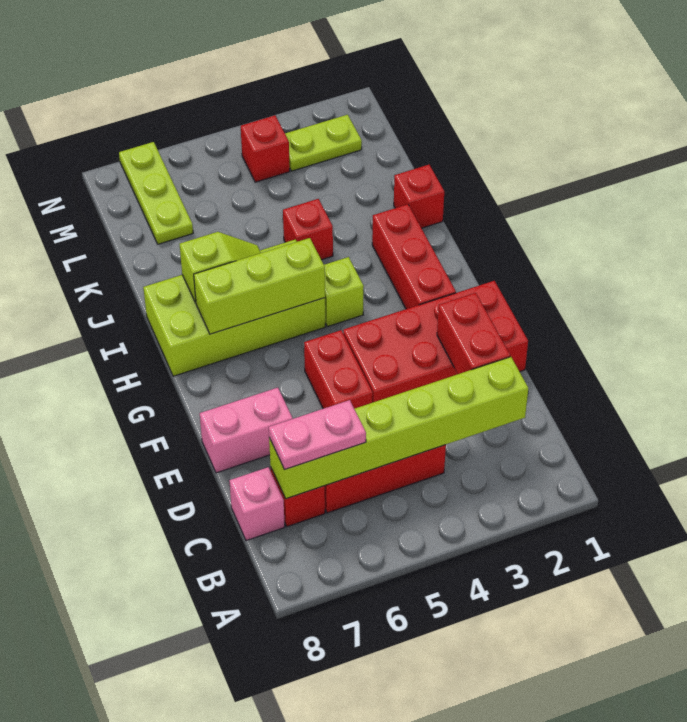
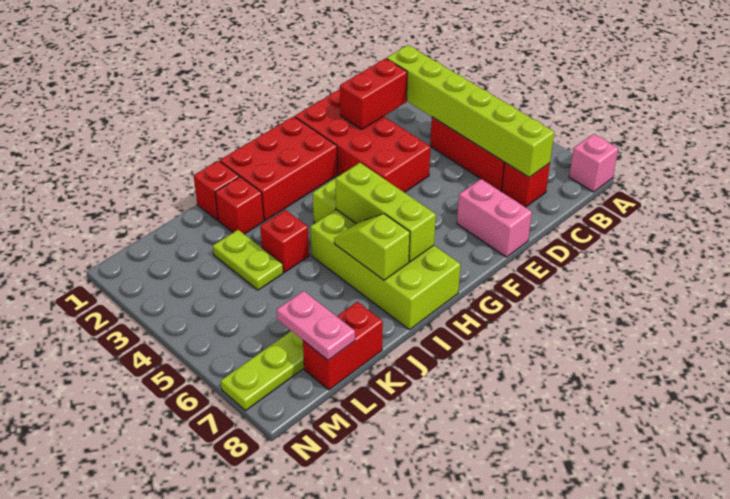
pink 1x2 plate [269,400,366,470] -> pink 1x2 plate moved to [277,291,355,360]
pink 1x1 brick [229,467,285,541] -> pink 1x1 brick moved to [569,134,618,192]
red 1x2 brick [304,330,373,409] -> red 1x2 brick moved to [303,302,383,390]
red 1x3 brick [372,204,456,309] -> red 2x3 brick [220,116,337,221]
lime 1x2 plate [285,115,362,171] -> lime 1x2 plate moved to [213,230,283,290]
red 1x1 brick [241,115,290,182] -> red 1x1 brick moved to [215,177,264,234]

